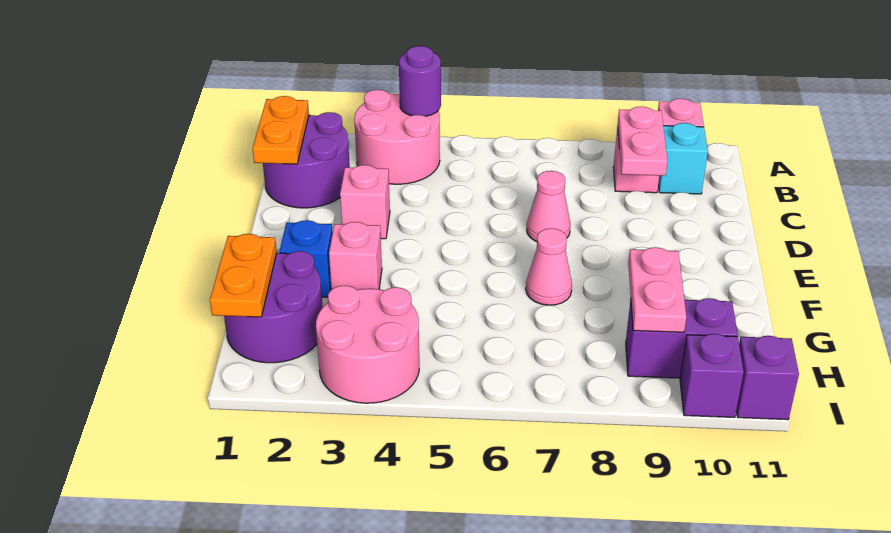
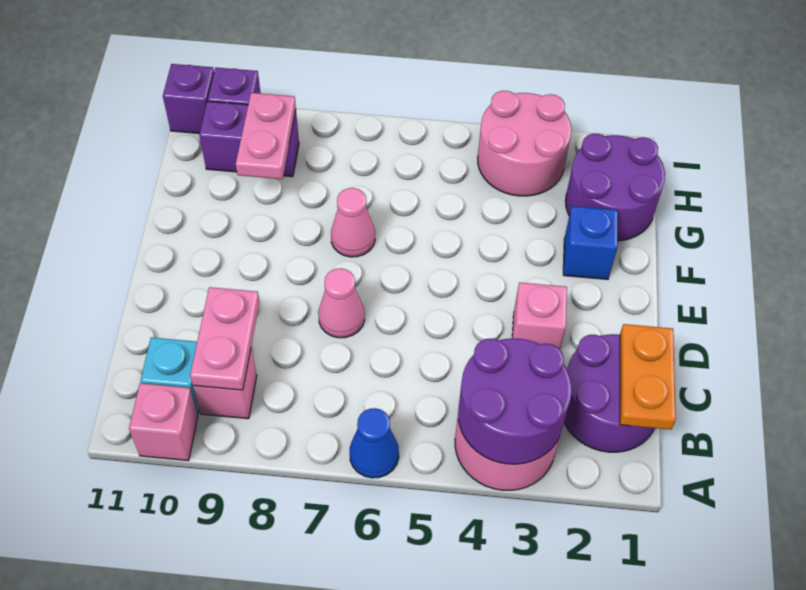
purple 1x1 round brick [399,46,441,116] -> purple 2x2 round brick [458,338,572,464]
none -> blue 1x1 cone [349,408,399,478]
pink 1x1 brick [329,222,382,290] -> none
orange 1x2 plate [210,234,277,317] -> none

